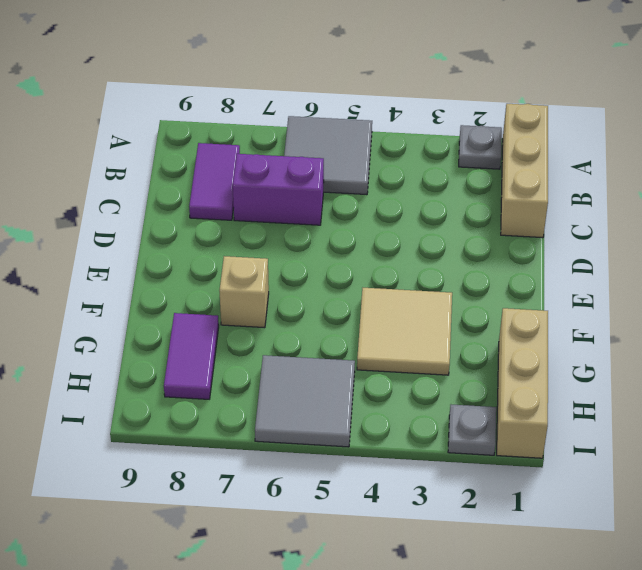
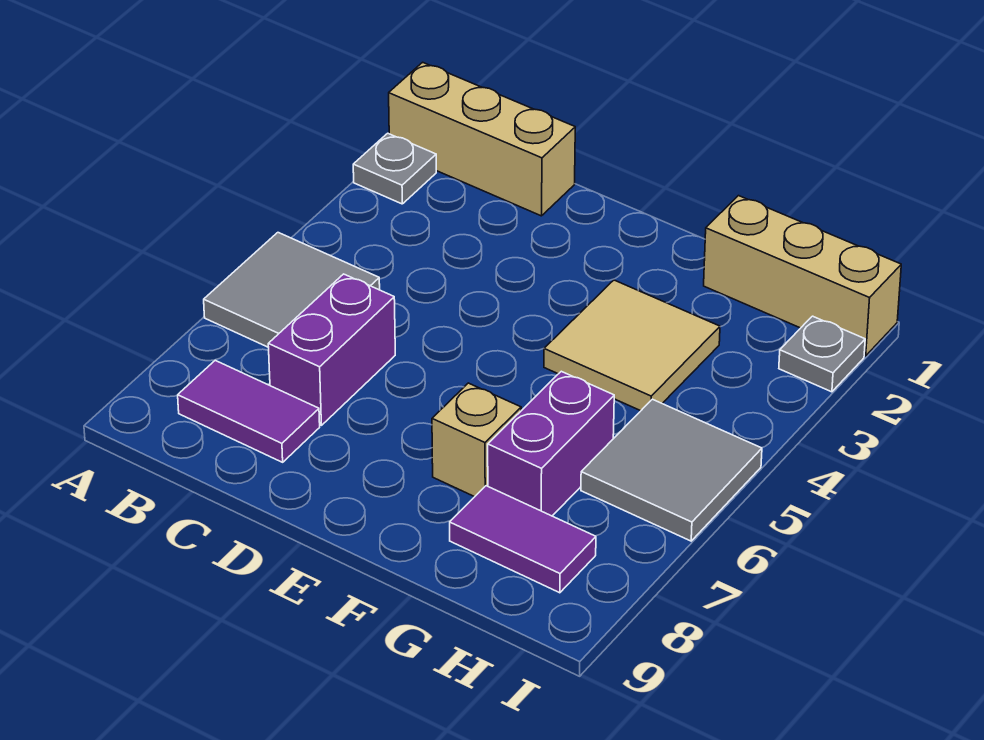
none -> purple 1x2 brick [488,371,614,516]

